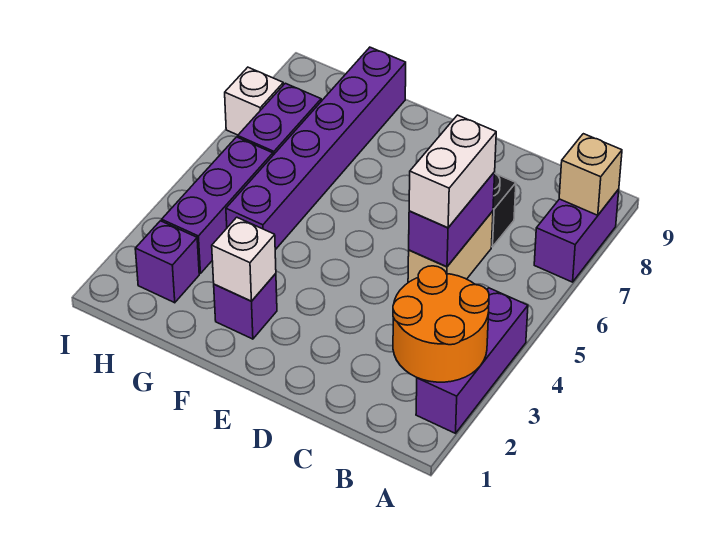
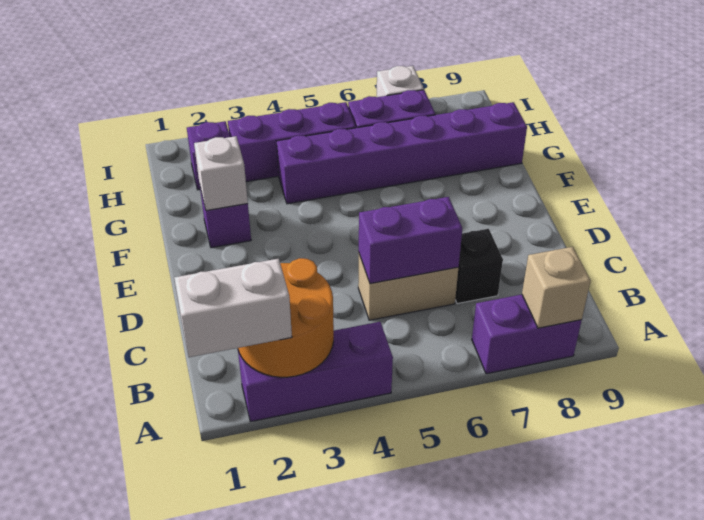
white 1x2 brick [409,115,496,228] -> white 1x2 brick moved to [174,259,292,357]

